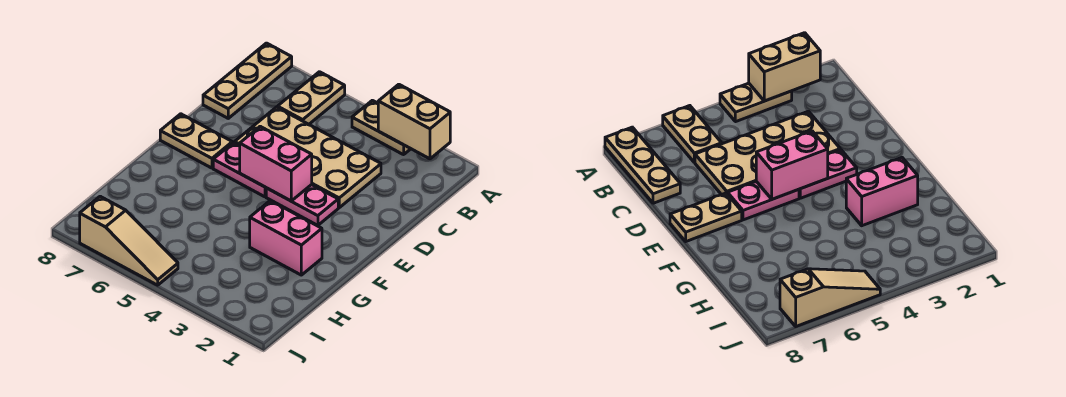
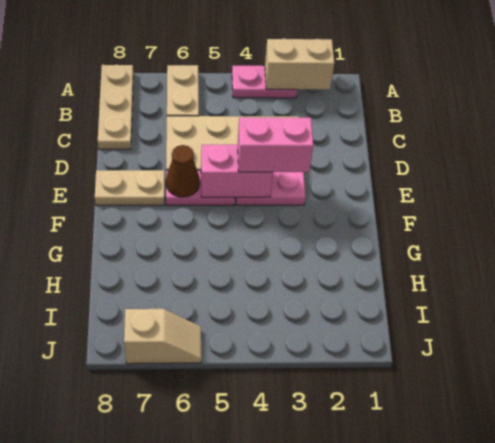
tan 1x2 plate [352,100,411,155] -> pink 1x2 plate [232,65,297,98]
none -> brown 1x1 cone [166,145,200,197]
pink 1x2 brick [250,201,322,275] -> pink 1x2 brick moved to [238,117,313,172]
tan 1x3 slope [80,196,178,285] -> tan 1x2 slope [124,309,201,364]

